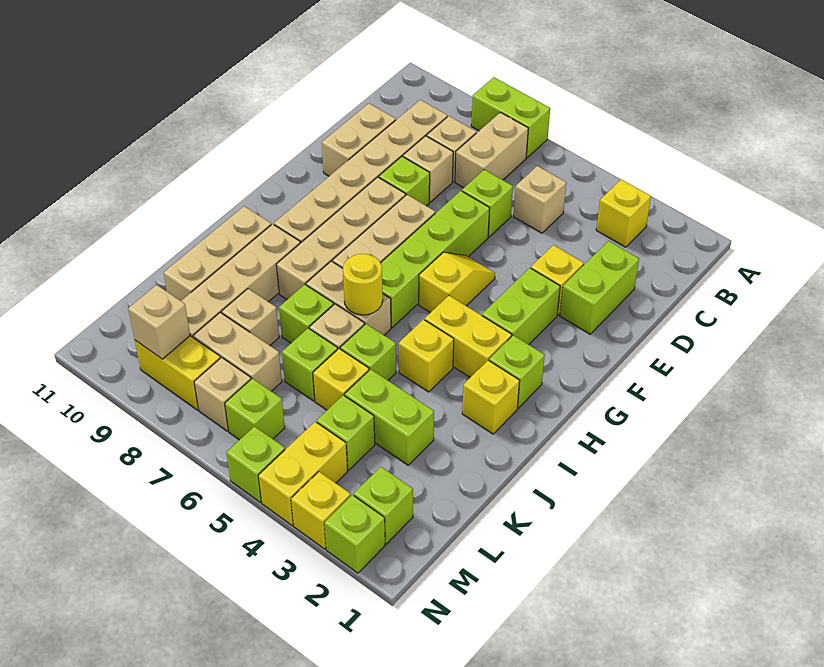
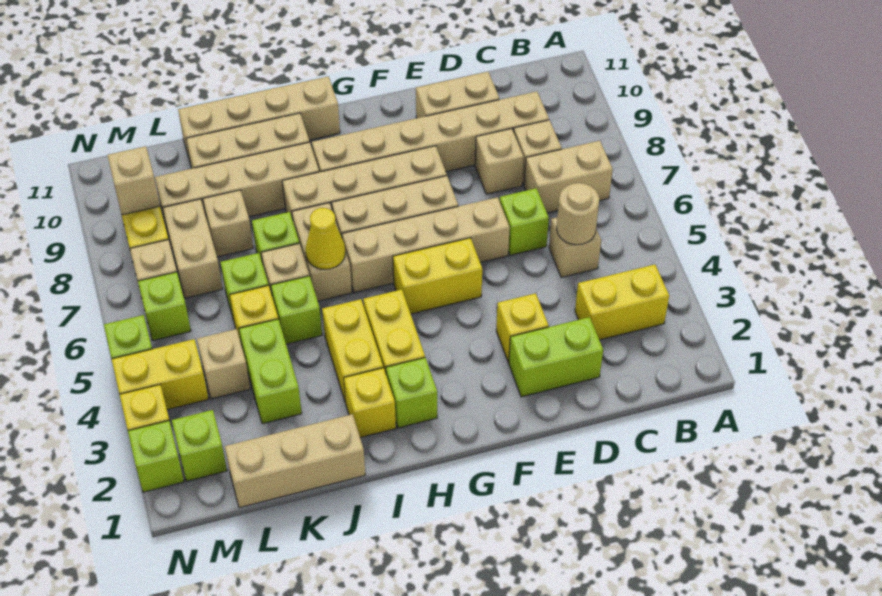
lime 1x2 brick [471,77,550,158] -> none
yellow 1x1 brick [596,179,651,247] -> yellow 1x2 brick [575,265,669,340]
none -> tan 1x1 round brick [557,183,599,245]
lime 1x4 brick [381,191,490,327] -> tan 1x4 brick [342,197,510,293]
lime 1x1 brick [379,156,430,206] -> none
lime 1x2 brick [482,268,560,345] -> none
yellow 1x2 slope [419,252,495,313] -> yellow 1x2 brick [393,238,482,314]
none -> tan 1x4 brick [178,76,340,165]
yellow 1x1 brick [399,320,454,392] -> yellow 1x2 brick [322,299,383,403]
yellow 1x1 round brick [343,254,383,315] -> yellow 1x1 cone [305,208,345,269]
none -> tan 1x3 brick [225,414,365,508]
lime 1x1 brick [317,395,375,470] -> tan 1x1 brick [197,329,250,399]

